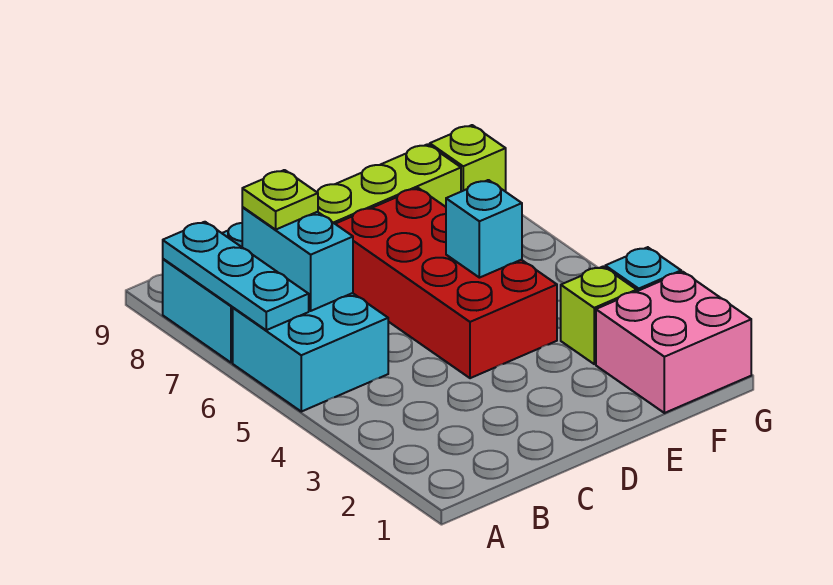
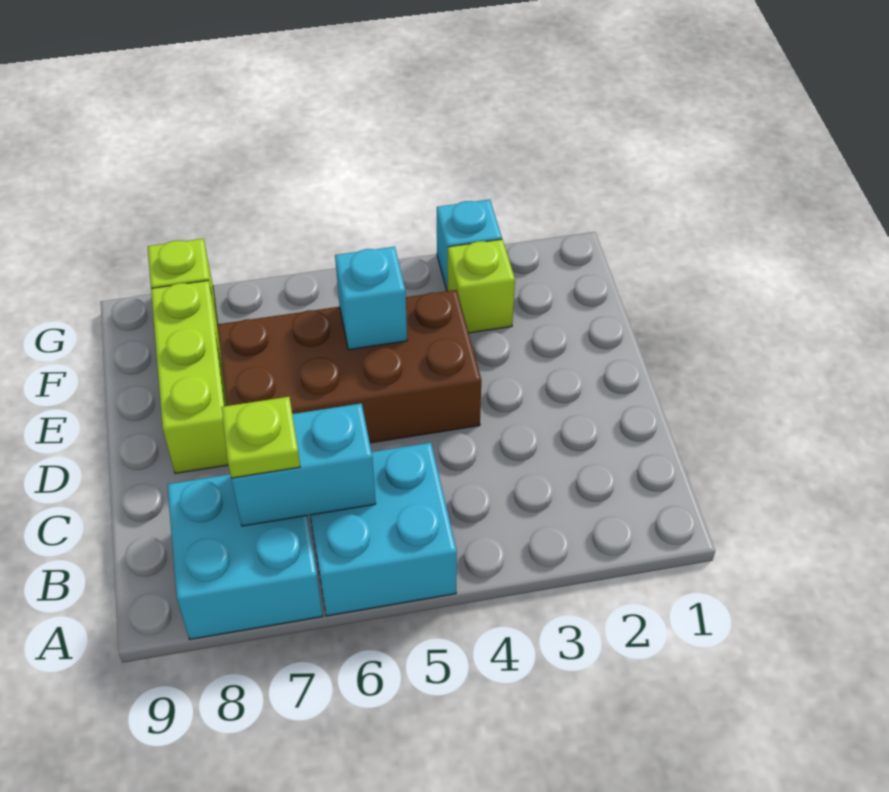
cyan 1x3 plate [163,222,309,330] -> none
red 2x4 brick [336,188,557,378] -> brown 2x4 brick [217,290,481,443]
pink 2x2 brick [596,272,751,413] -> none

